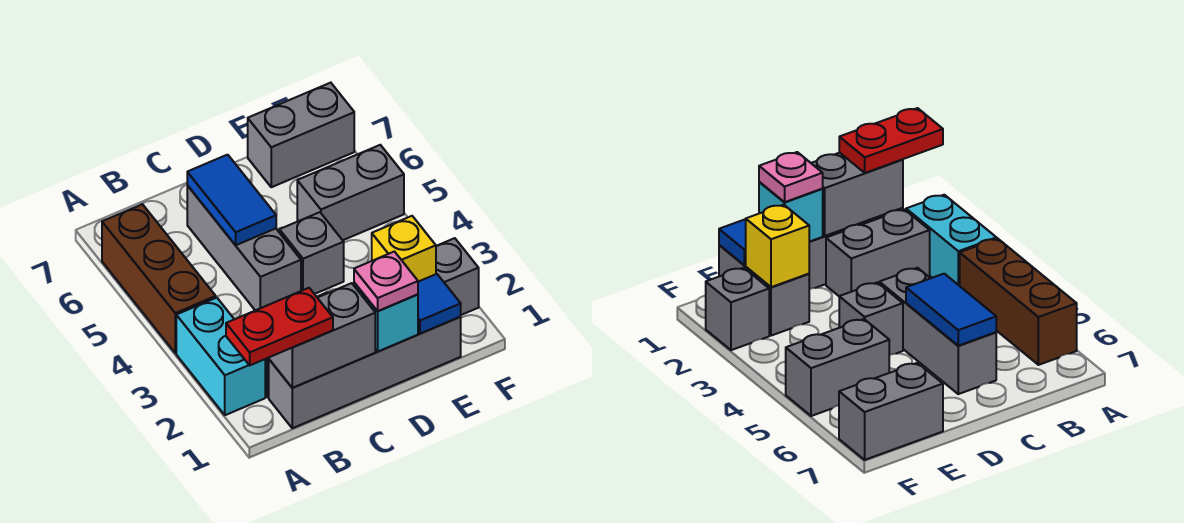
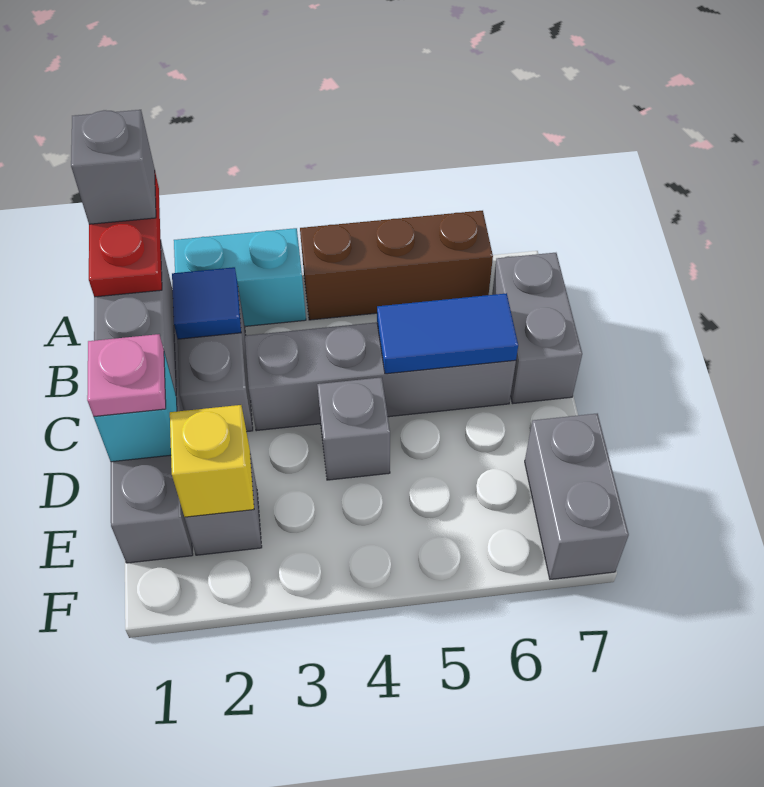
grey 1x3 brick [187,185,301,310] -> grey 1x4 brick [245,322,516,431]
blue 1x1 tile [418,274,461,334] -> blue 1x1 tile moved to [172,267,241,339]
grey 1x2 brick [297,145,404,240] -> grey 1x2 brick moved to [492,253,582,404]
grey 1x1 brick [436,238,479,315] -> grey 1x1 brick moved to [71,110,156,224]

